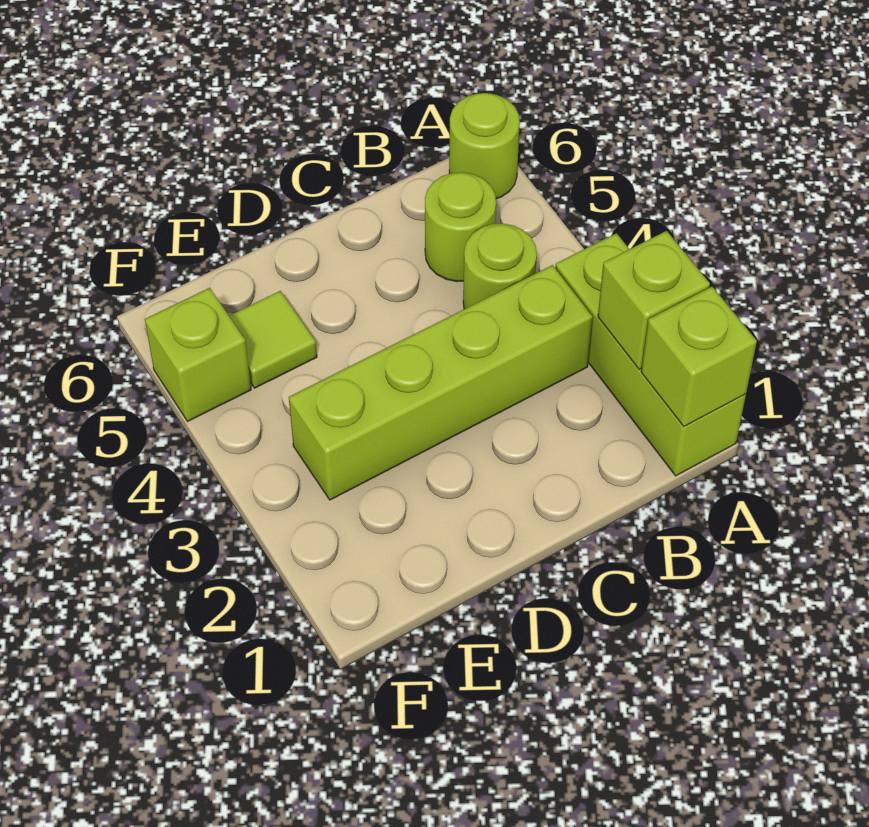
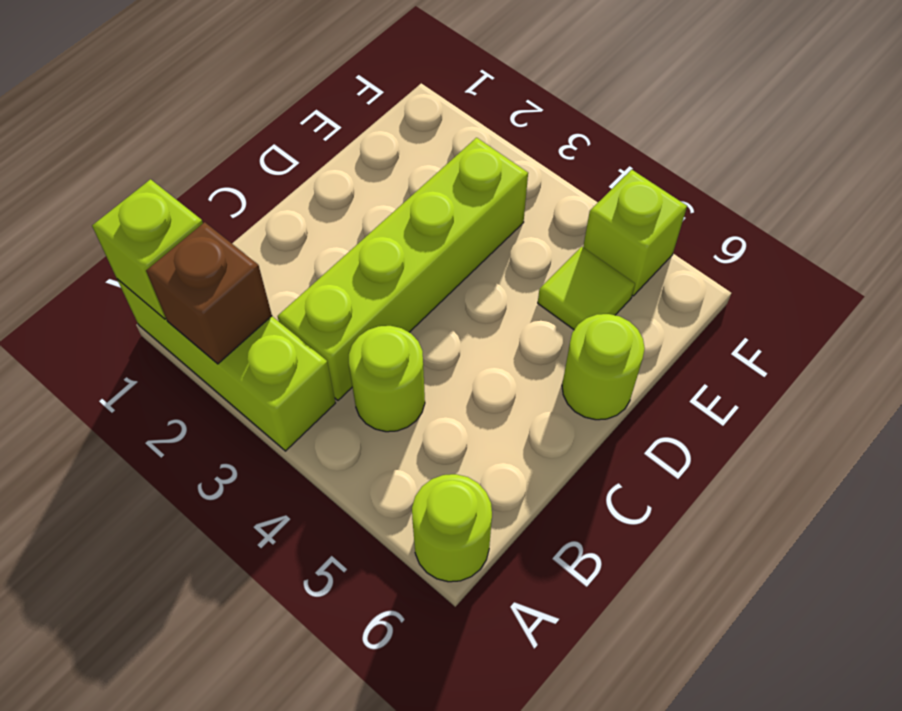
lime 1x1 brick [598,231,710,369] -> brown 1x1 brick [146,222,272,364]
lime 1x1 round brick [425,172,496,282] -> lime 1x1 round brick moved to [562,314,645,420]

